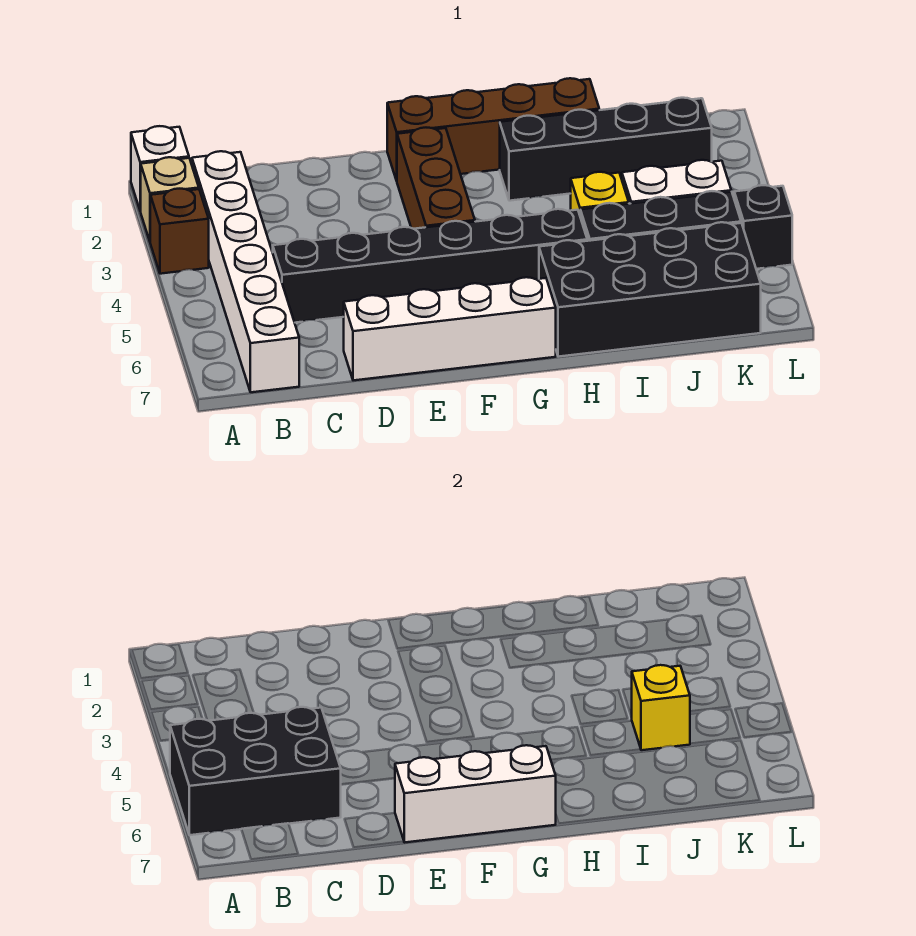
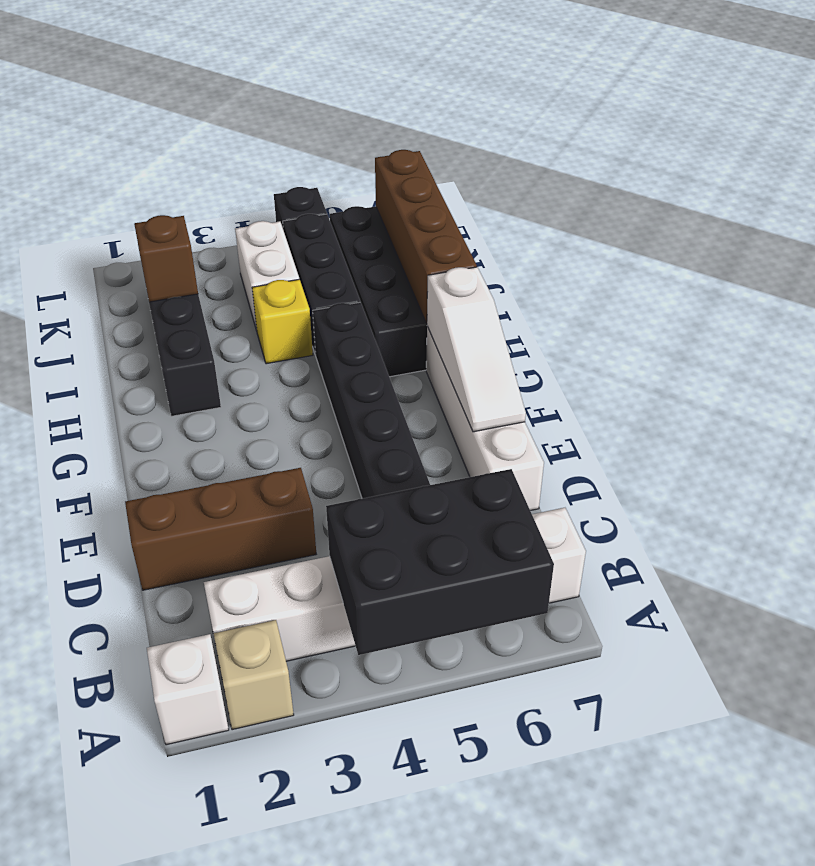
brown 1x1 brick [150,189,209,274] -> brown 1x1 brick moved to [134,215,198,302]
black 2x3 brick [170,707,341,835] -> black 2x3 brick turned to [326,469,554,655]
white 1x3 brick [395,745,556,843] -> white 1x3 slope [427,267,526,432]
brown 1x4 brick [387,78,599,181] -> brown 1x4 brick moved to [375,150,477,323]
brown 1x3 brick [397,128,475,229] -> brown 1x3 brick moved to [125,468,316,590]
yellow 1x1 brick [632,665,690,750] -> none

